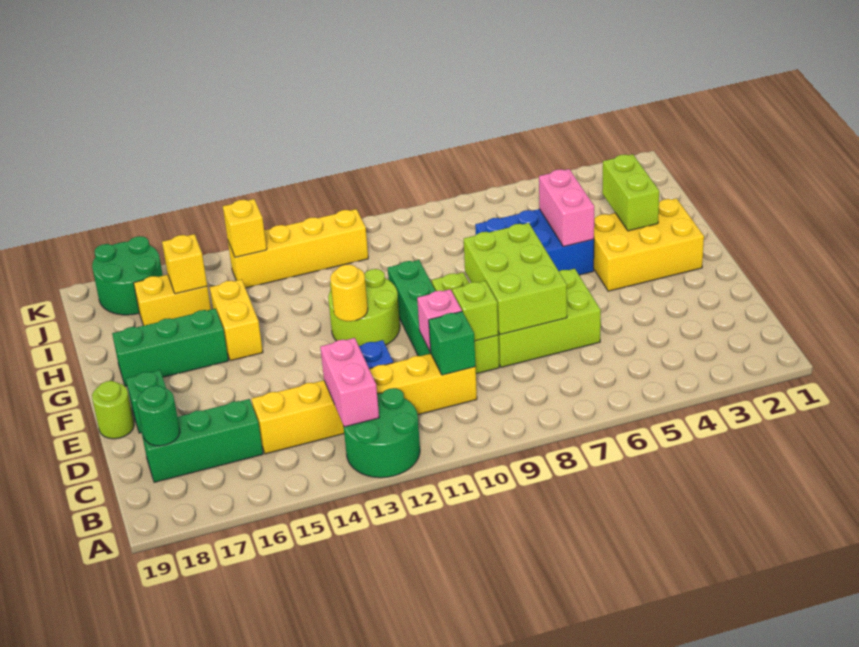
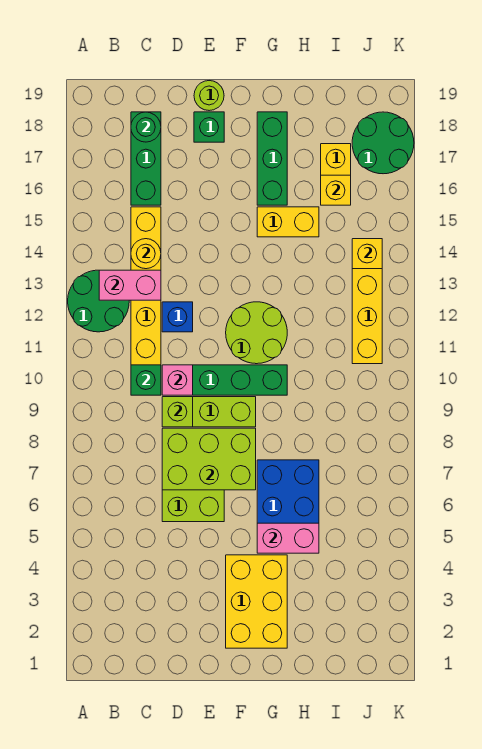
yellow 1x1 round brick [330,264,368,321] -> yellow 1x1 round brick moved to [131,239,161,269]
lime 1x2 brick [602,154,659,231] -> none

